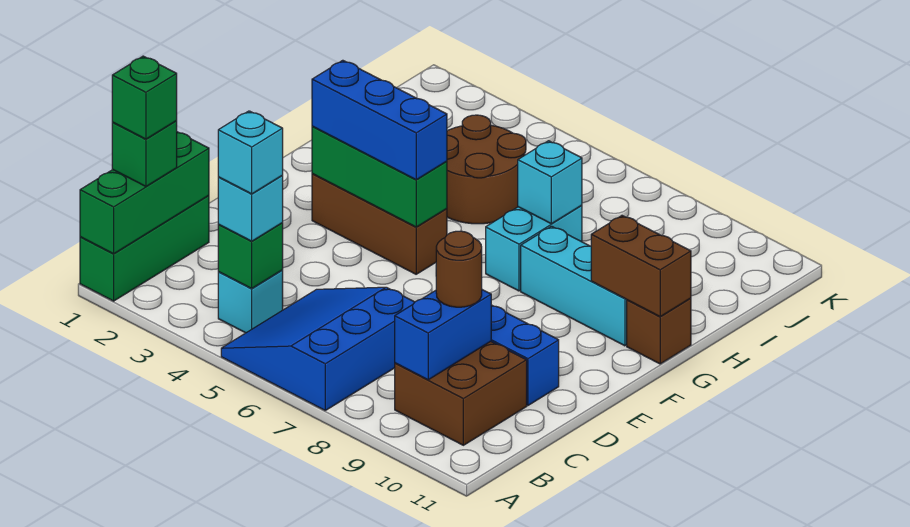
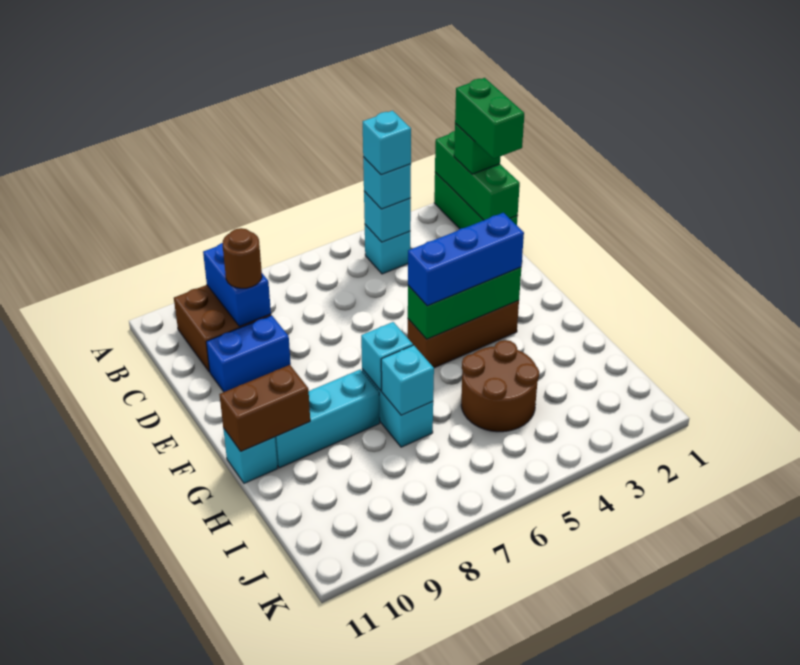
blue 3x3 slope [221,287,414,410] -> none
green 1x1 brick [112,56,177,139] -> green 1x2 brick [455,78,524,159]
green 1x1 brick [218,223,283,288] -> cyan 1x1 brick [364,191,411,242]
none -> cyan 1x1 brick [361,322,413,391]
brown 1x1 brick [627,298,691,364] -> cyan 1x1 brick [223,428,278,483]

